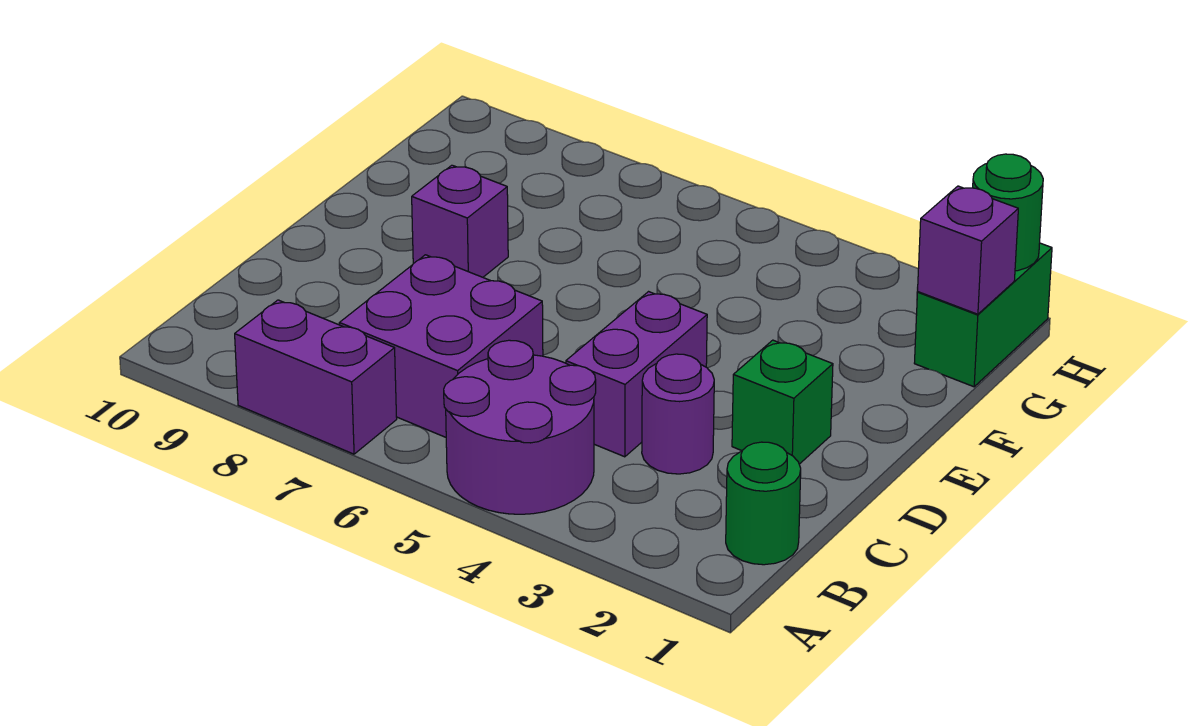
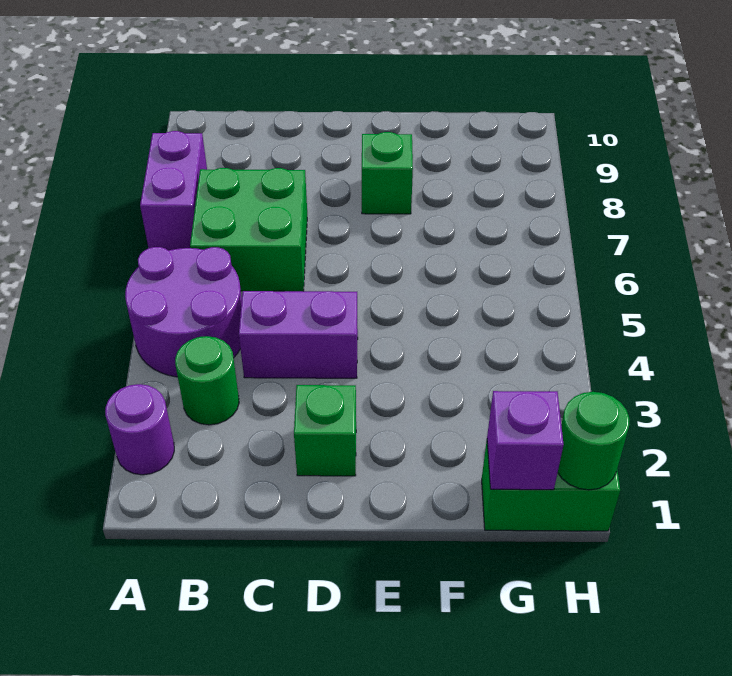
green 1x1 round brick [726,442,801,565] -> green 1x1 round brick moved to [175,336,239,425]
purple 2x2 brick [339,255,543,437] -> green 2x2 brick [190,168,307,291]
purple 1x1 round brick [642,354,714,474] -> purple 1x1 round brick moved to [105,384,174,475]
purple 1x1 brick [412,165,508,277] -> green 1x1 brick [362,132,413,214]

